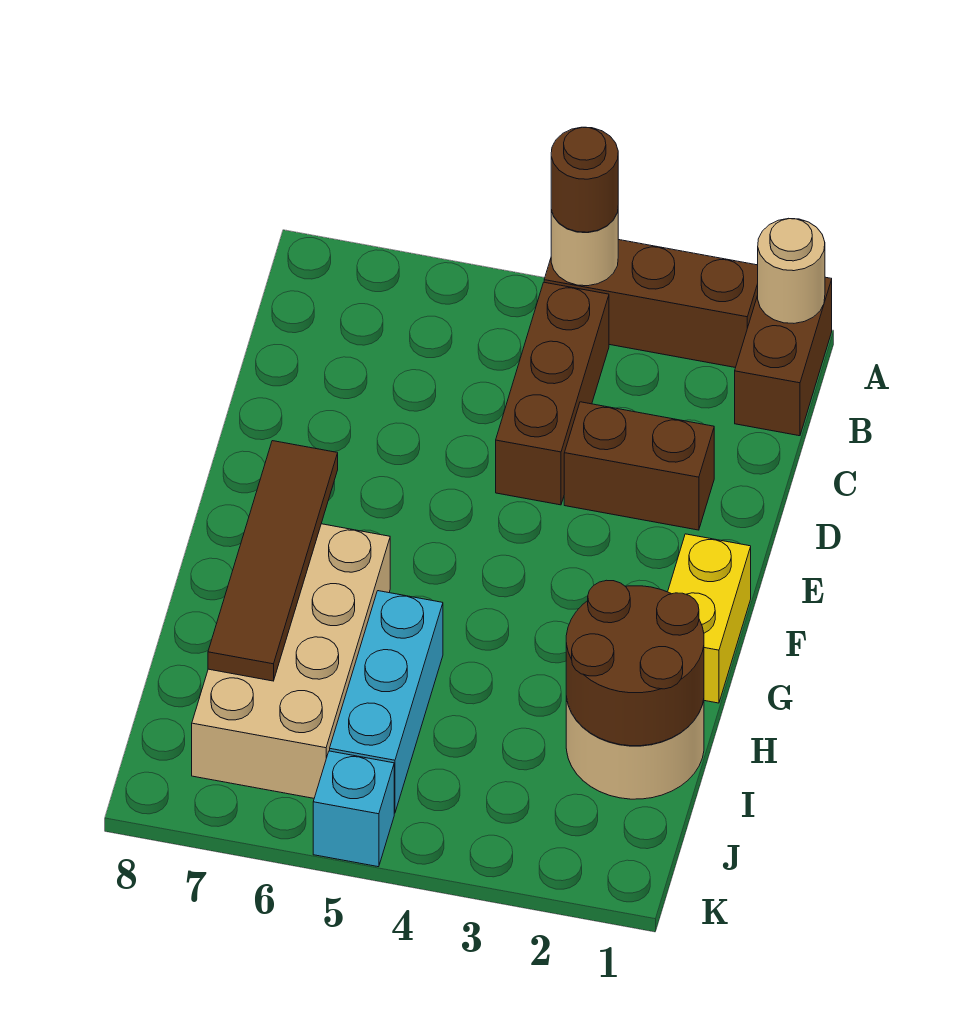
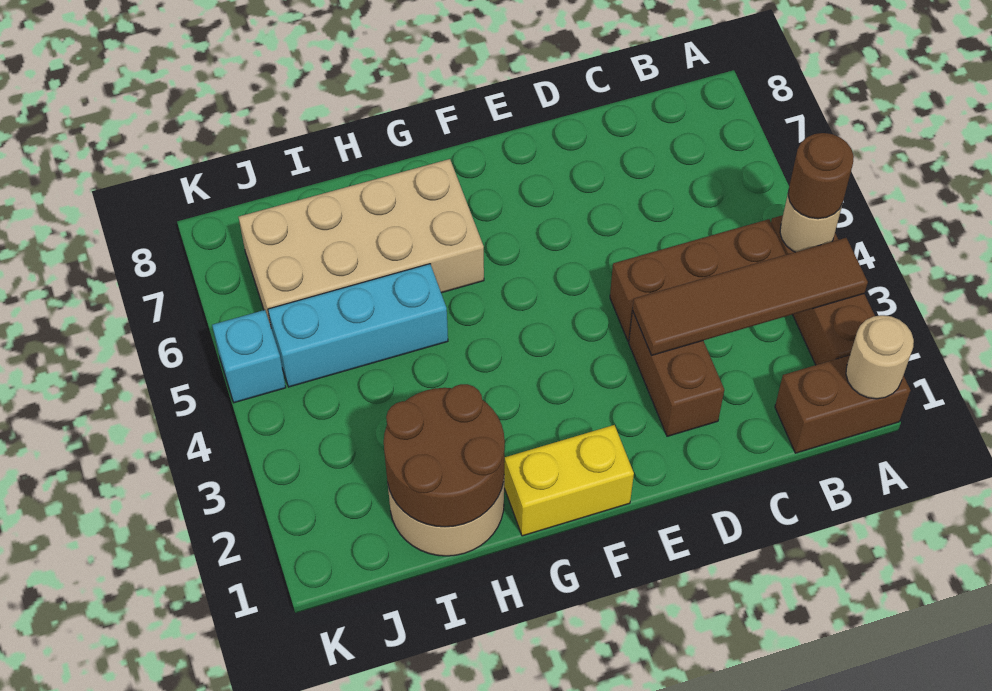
brown 1x4 tile [208,441,338,681] -> brown 1x4 tile moved to [633,238,868,355]

